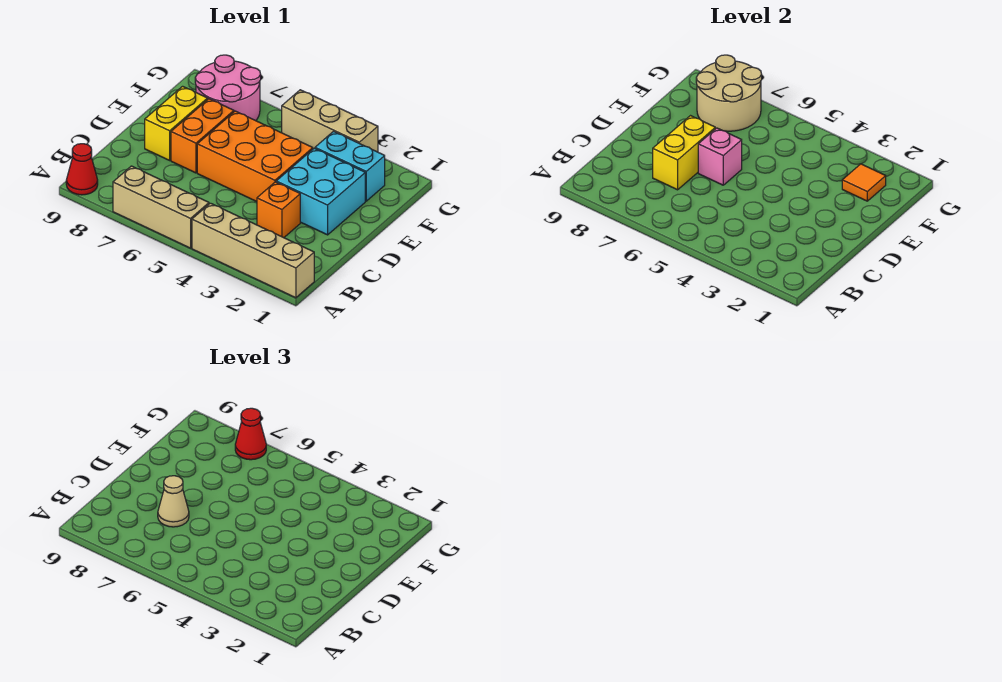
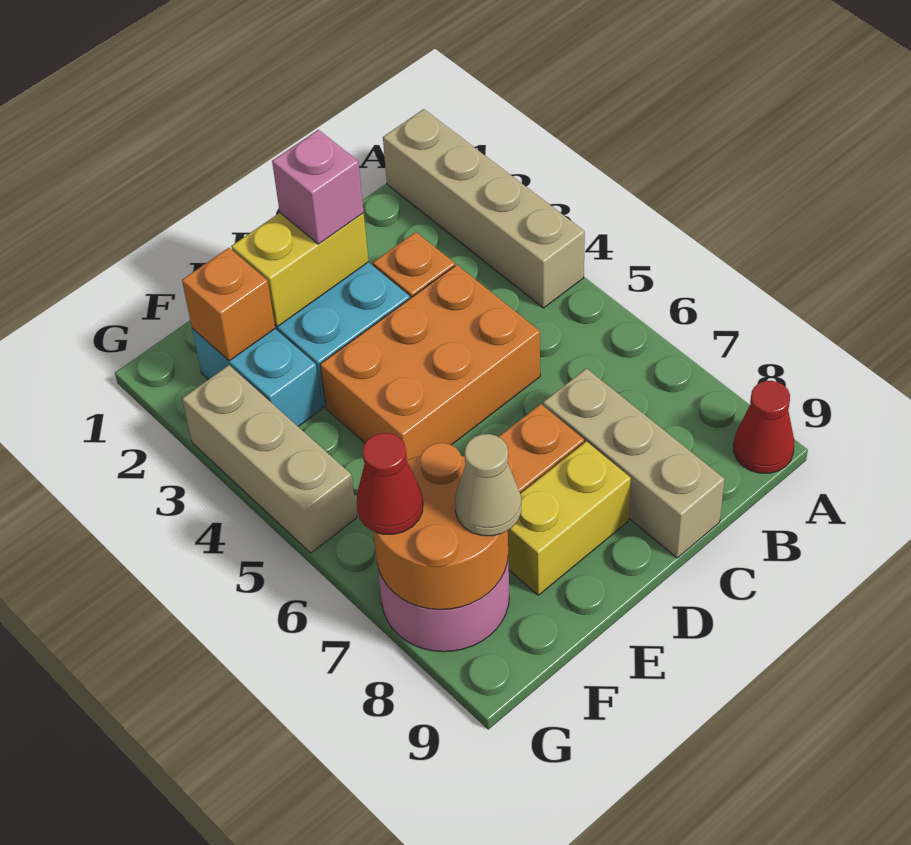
tan 1x3 brick [113,166,209,248] -> tan 1x3 brick moved to [543,368,725,558]
yellow 1x2 brick [653,116,715,190] -> yellow 1x2 brick moved to [231,213,369,327]
tan 1x1 cone [158,476,189,527] -> tan 1x1 cone moved to [455,434,521,536]
orange 2x3 brick [197,111,313,202] -> orange 2x3 brick turned to [320,265,540,460]
pink 1x1 brick [698,128,742,185] -> pink 1x1 brick moved to [272,130,364,244]
orange 1x1 tile [842,164,886,201] -> orange 1x1 brick [182,248,275,361]
tan 2x2 round brick [696,55,762,131] -> orange 2x2 round brick [374,443,508,610]

